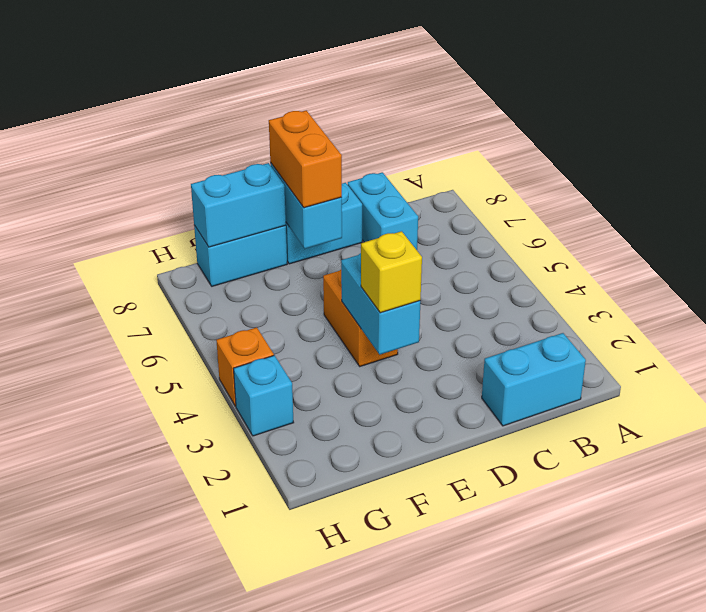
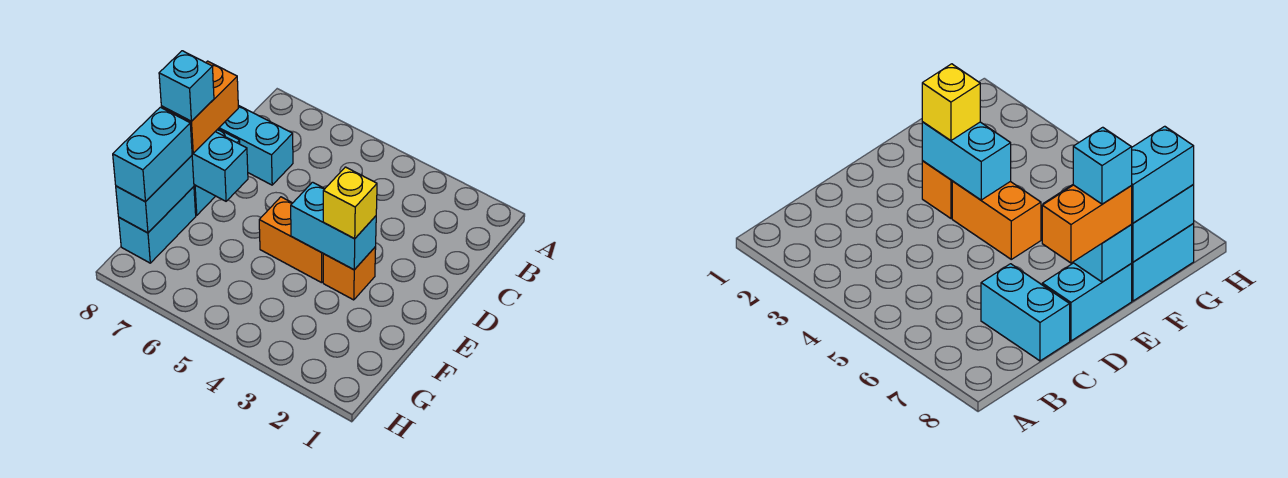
cyan 1x2 brick [482,333,586,426] -> cyan 1x2 brick moved to [113,107,192,202]
orange 1x2 brick [269,111,342,208] -> orange 1x2 brick turned to [161,61,238,153]
cyan 1x1 brick [234,355,294,436] -> cyan 1x1 brick moved to [159,51,214,121]
orange 1x1 brick [216,327,274,406] -> orange 1x1 brick moved to [323,247,376,300]

